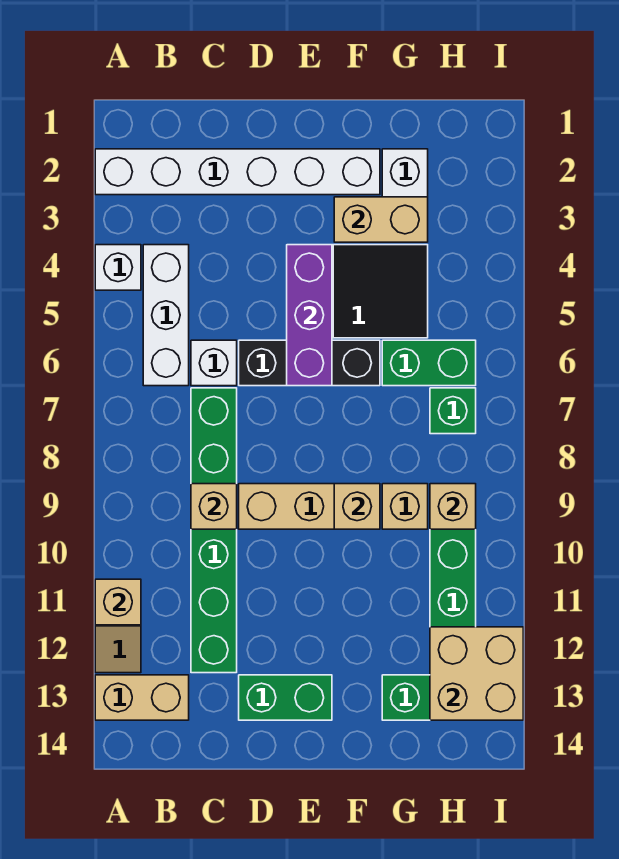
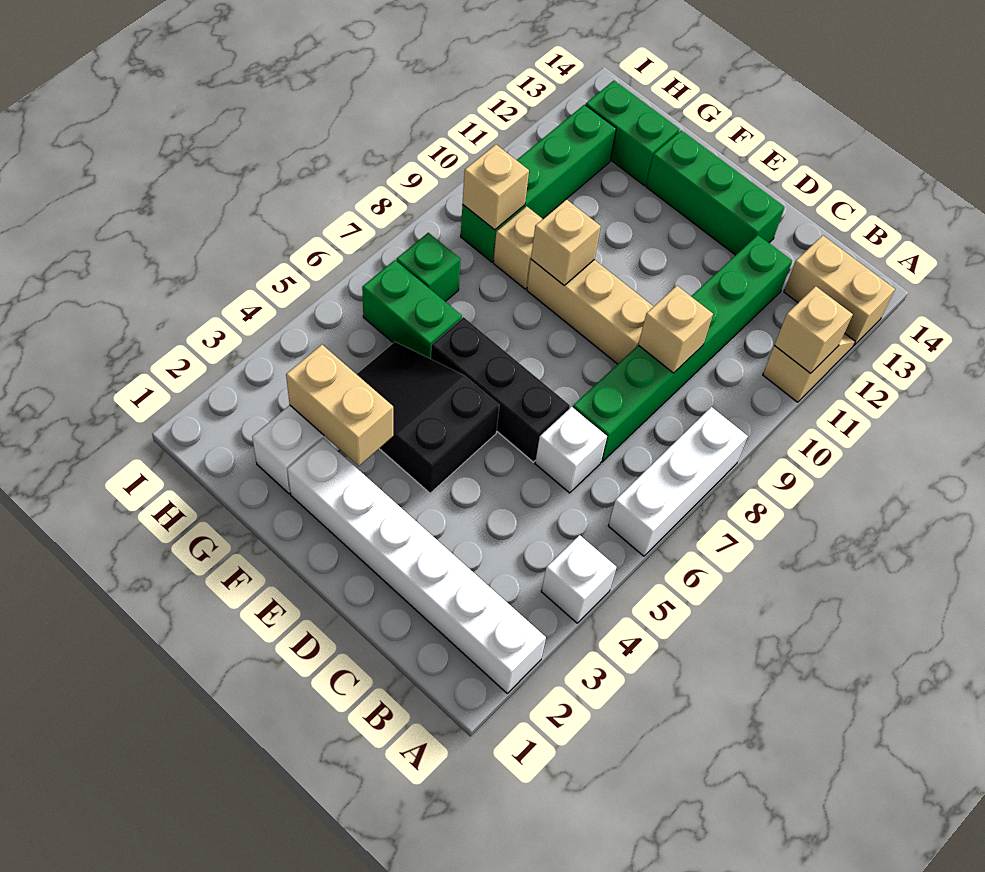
white 1x3 brick [143,245,189,386] -> white 1x3 brick moved to [608,407,748,556]
green 1x2 brick [239,675,332,720] -> green 1x3 brick [646,130,784,255]
purple 1x3 brick [287,245,332,386] -> none
tan 2x2 brick [430,627,523,720] -> none

